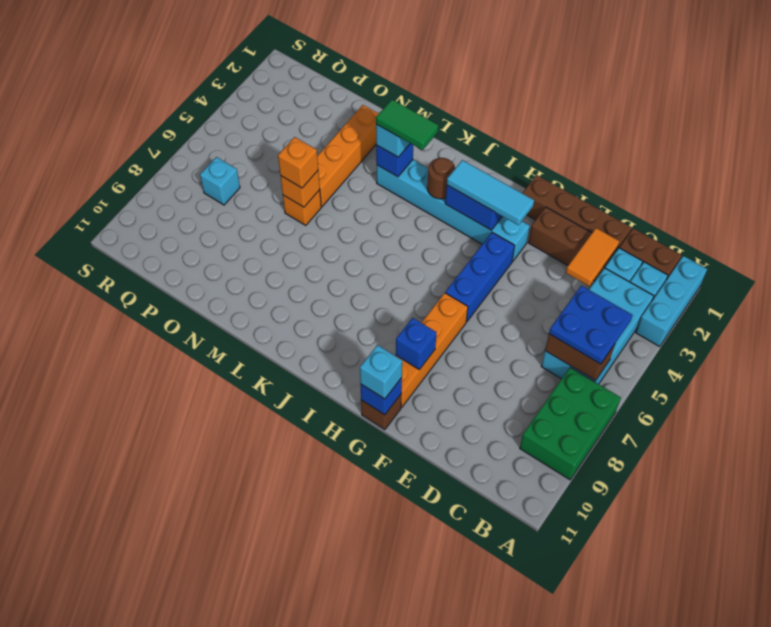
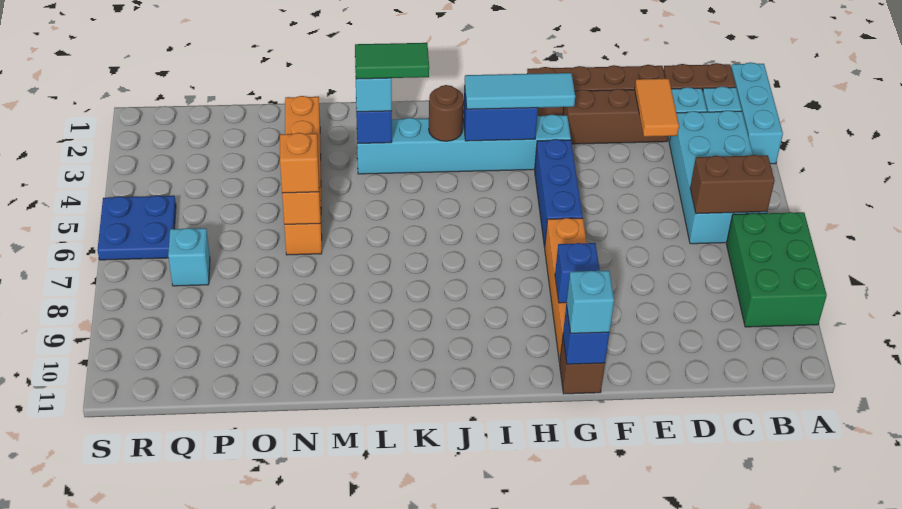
blue 2x2 plate [549,286,633,364] -> blue 2x2 plate moved to [98,196,176,260]

